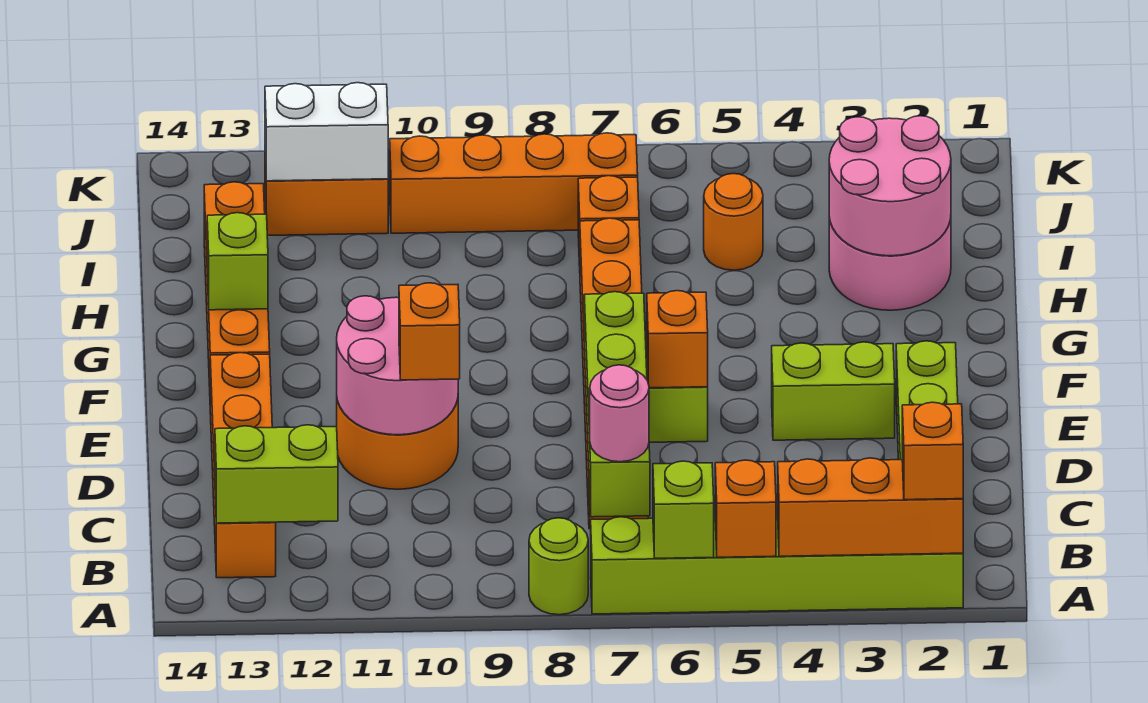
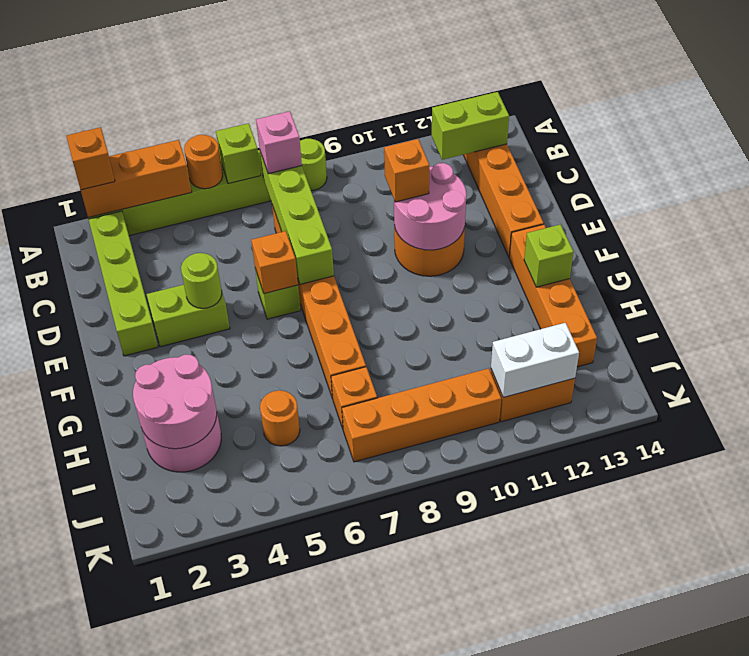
orange 1x1 brick [715,460,776,557] -> orange 1x1 round brick [184,135,223,189]
pink 1x1 round brick [590,365,649,462] -> pink 1x1 brick [256,111,302,174]
none -> lime 1x1 round brick [181,253,222,308]

